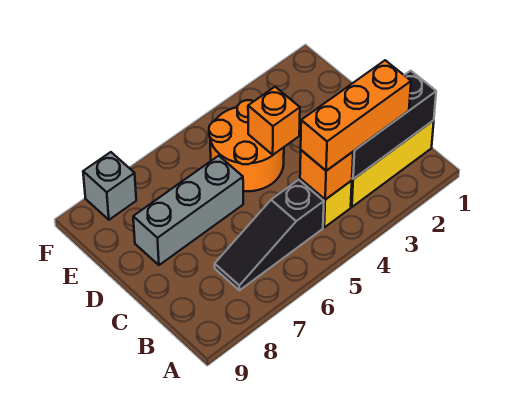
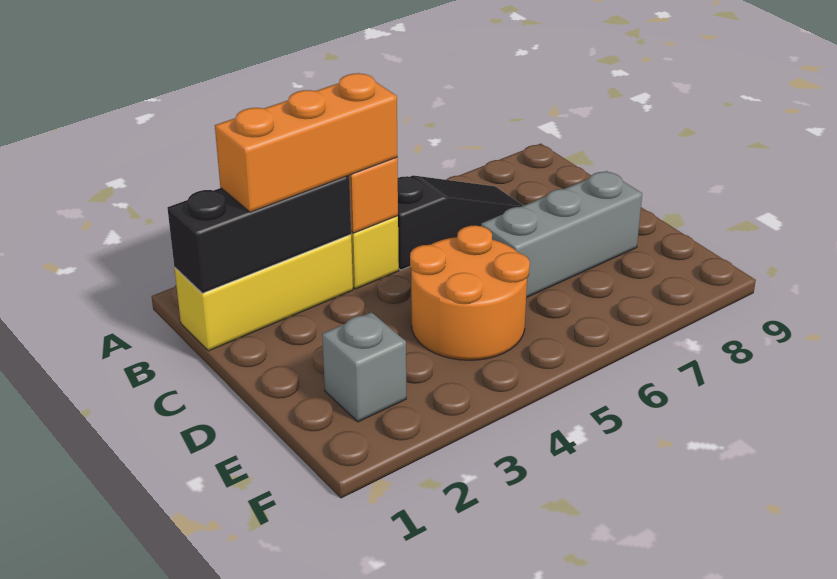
orange 1x1 brick [248,87,300,155] -> none
grey 1x1 brick [83,152,136,220] -> grey 1x1 brick moved to [322,312,406,422]

